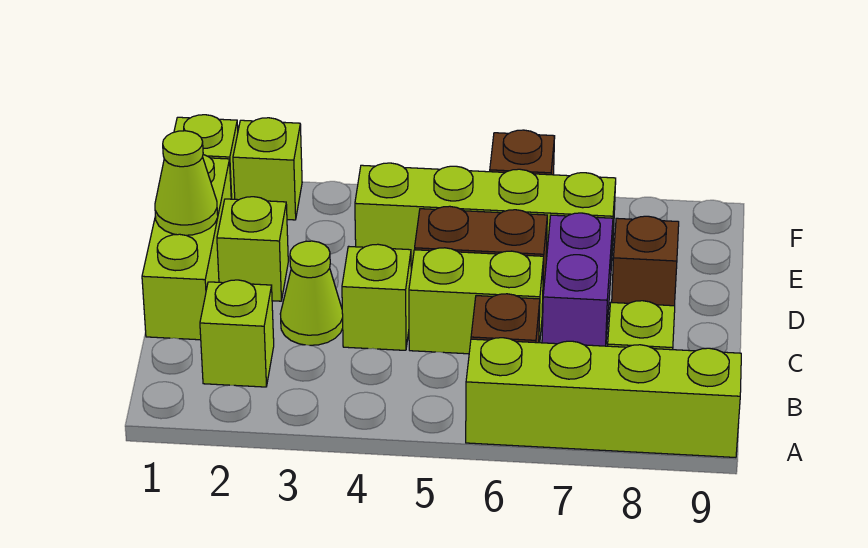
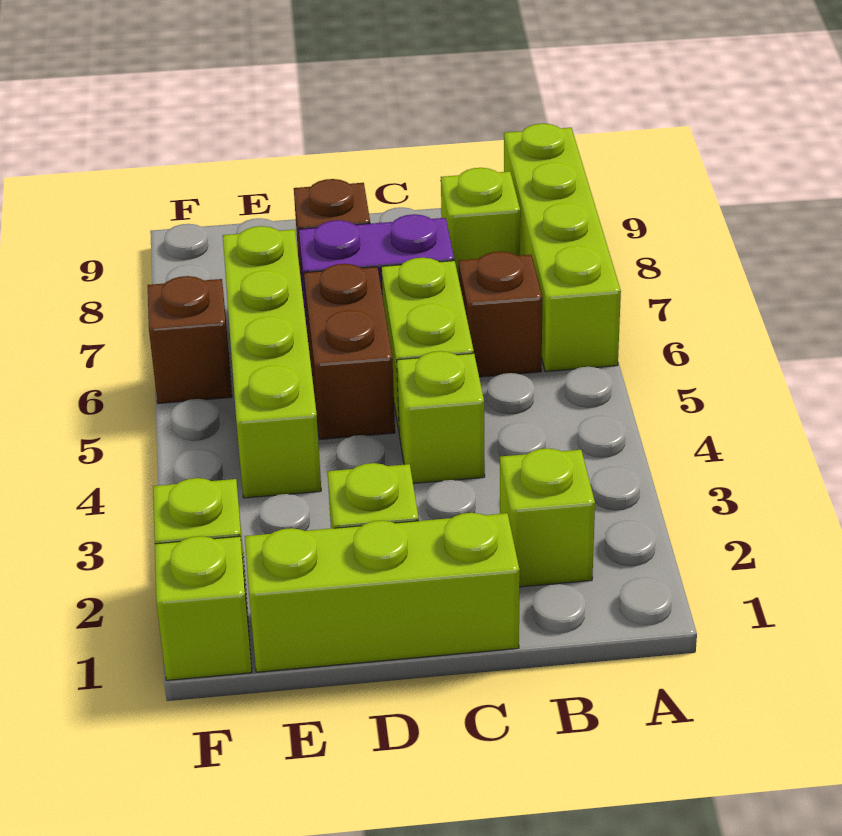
lime 1x1 cone [280,241,343,345] -> none
lime 1x1 cone [155,131,218,235] -> none

